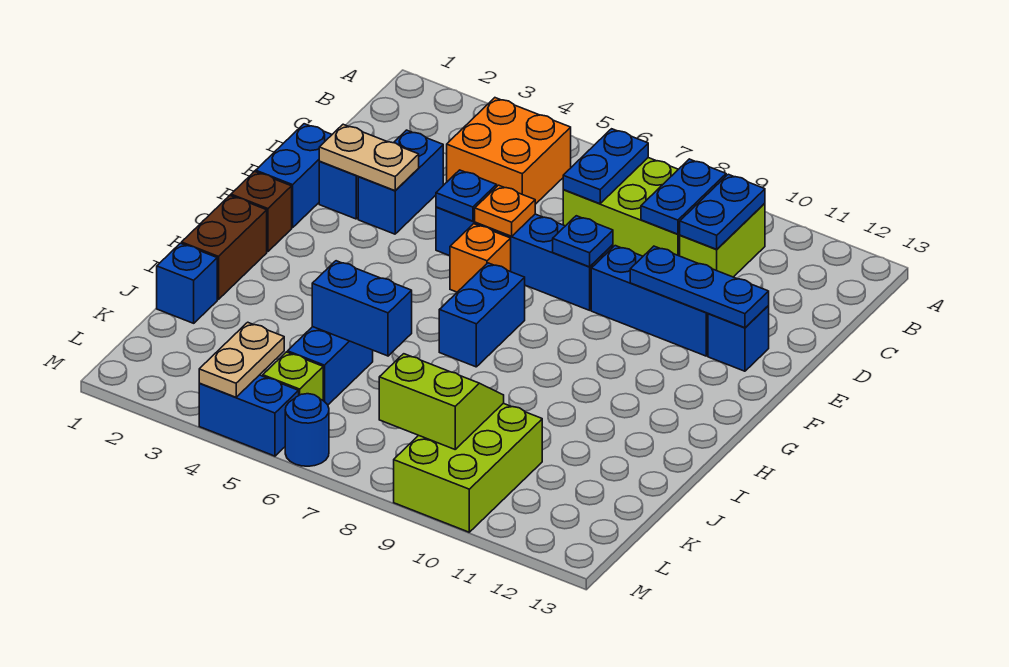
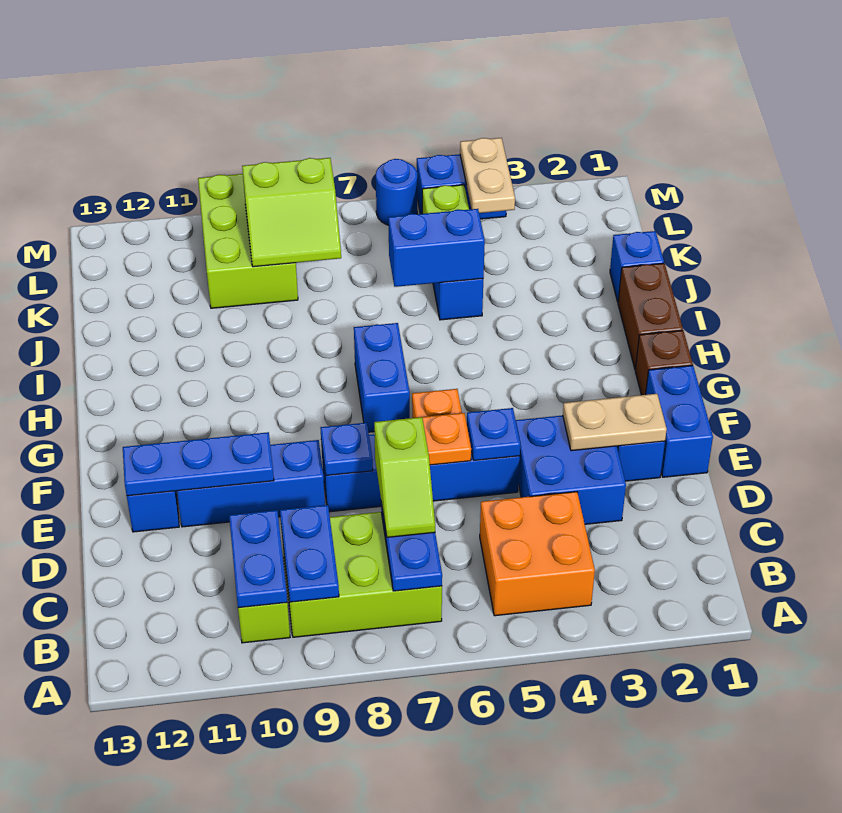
none -> lime 1x2 slope [374,417,435,537]
blue 1x2 brick [358,130,443,234] -> blue 2x2 brick [516,415,626,524]

